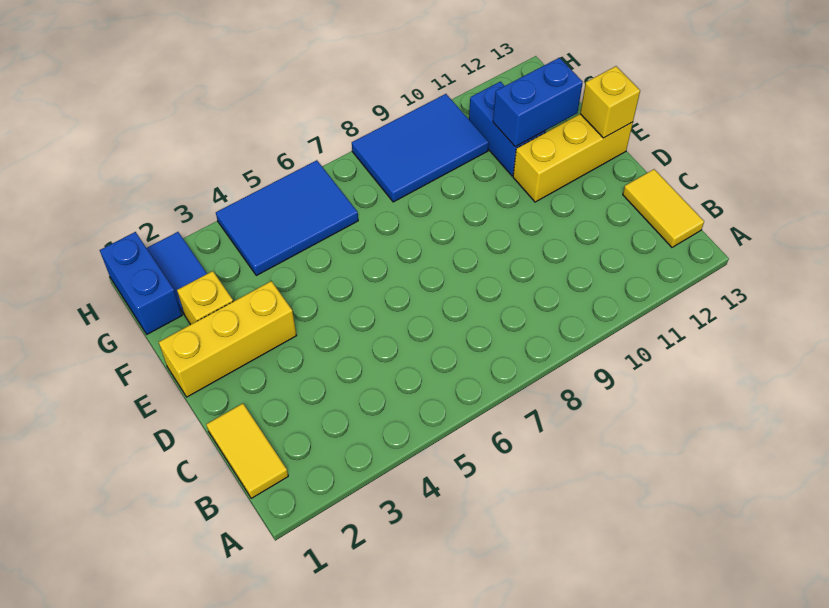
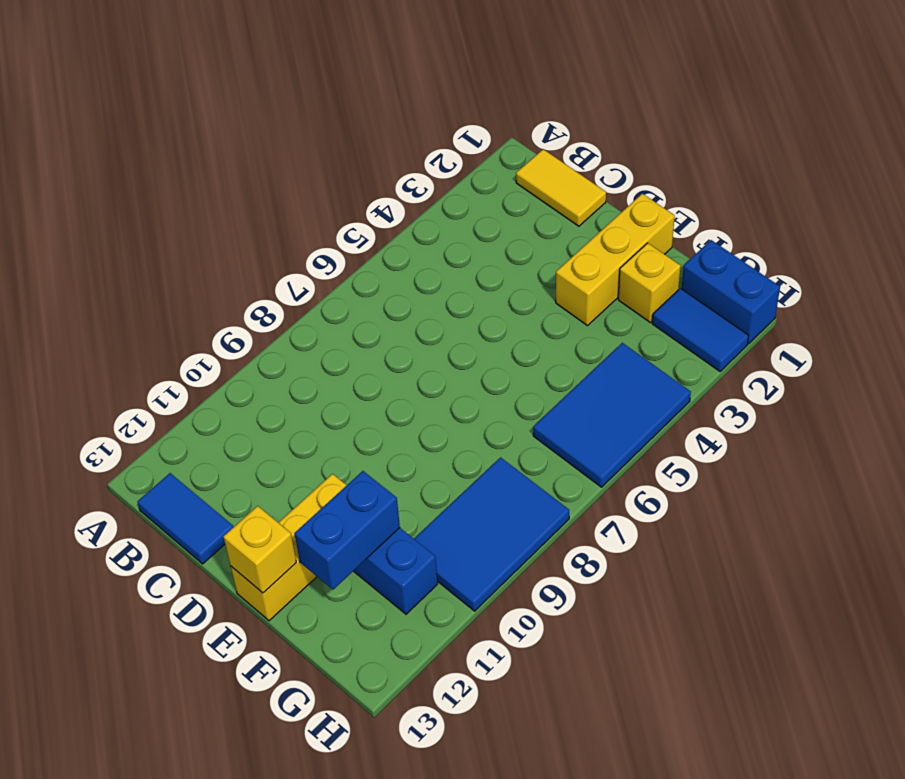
yellow 1x2 tile [623,169,704,247] -> blue 1x2 tile [137,473,233,564]

